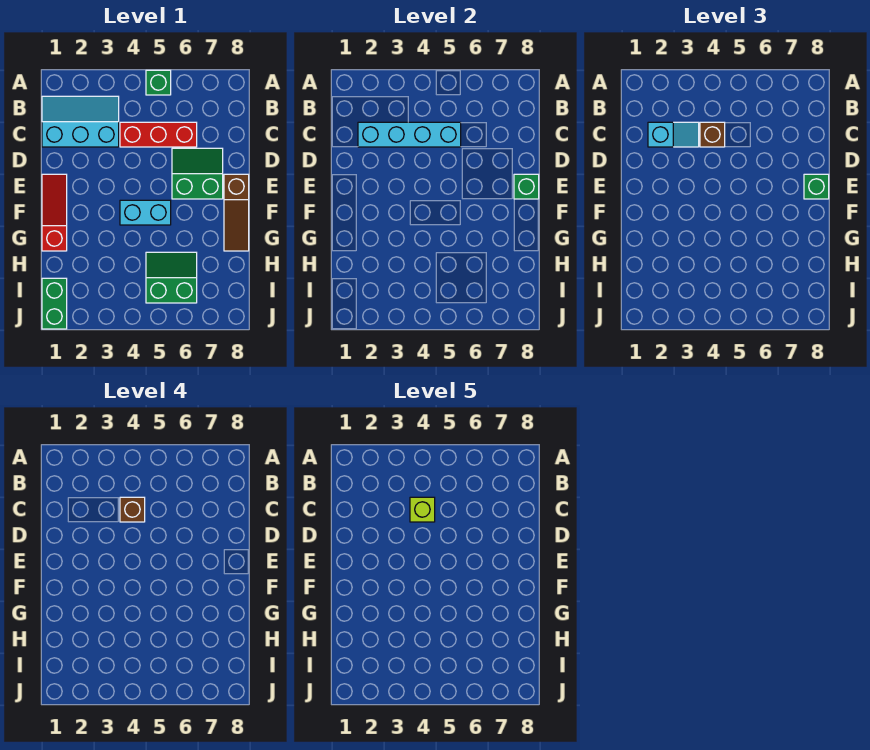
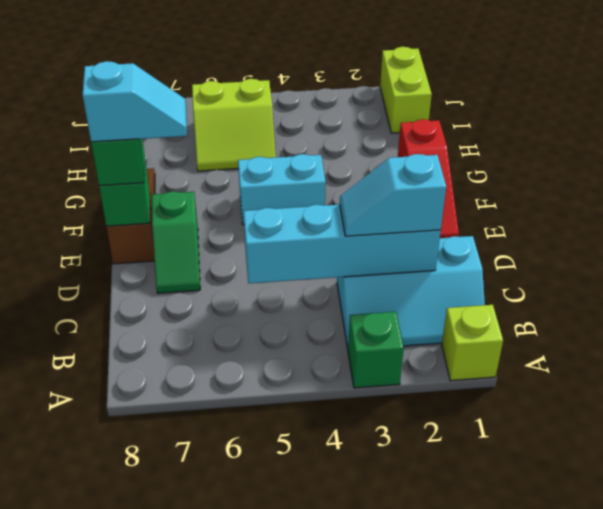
green 1x1 brick [146,70,171,95] -> green 1x1 brick moved to [348,312,404,388]
red 1x3 brick [120,122,197,147] -> none
brown 1x1 brick [700,122,725,147] -> none
brown 1x1 brick [120,497,145,522] -> none
lime 1x1 brick [410,497,435,522] -> lime 1x1 brick moved to [442,305,503,381]
green 2x2 slope [172,148,223,199] -> green 1x2 slope [152,191,200,293]
none -> cyan 1x2 slope [82,61,187,142]
green 2x2 slope [146,252,197,303] -> lime 2x2 slope [192,79,276,171]
green 1x2 brick [42,278,67,329] -> lime 1x2 brick [380,47,432,133]

